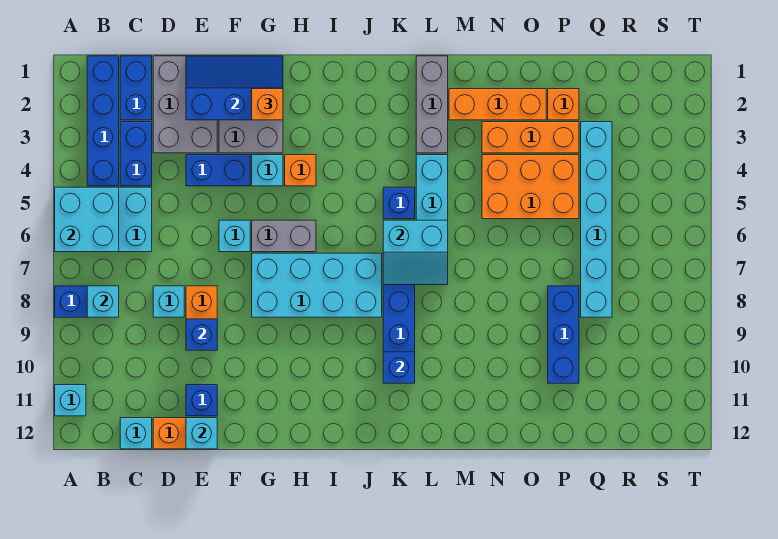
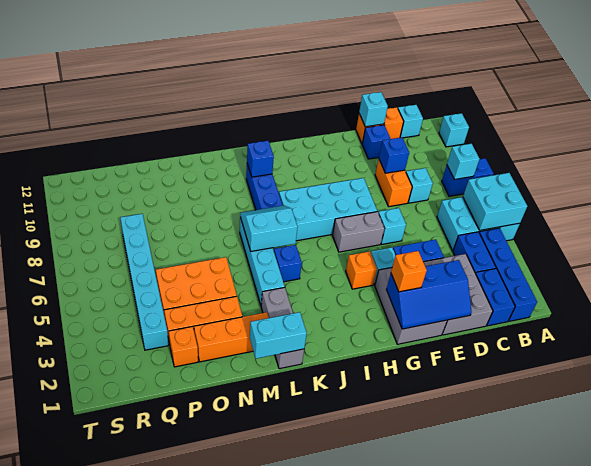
none -> cyan 1x2 brick [250,312,307,359]
blue 1x3 brick [548,286,579,383] -> none

